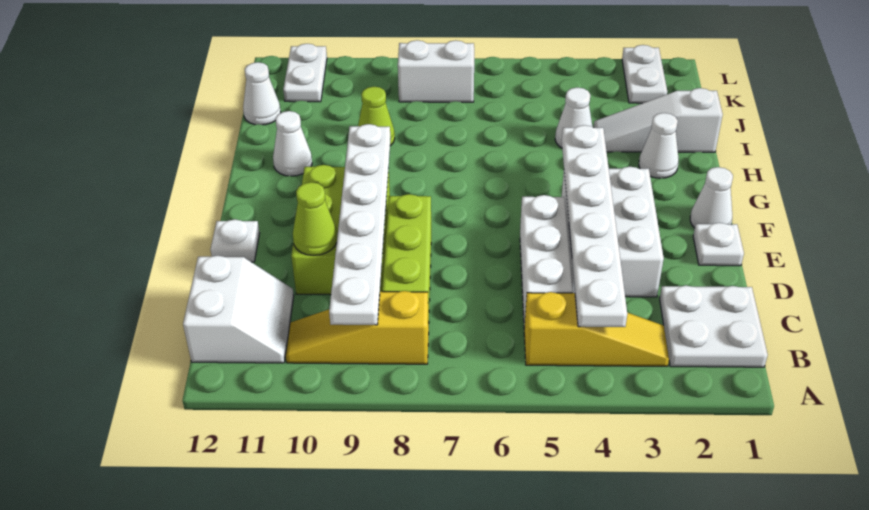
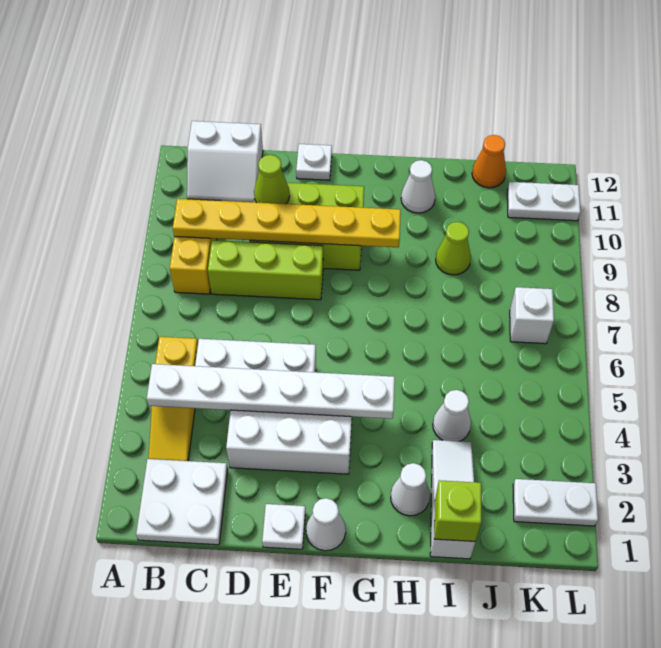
white 1x6 plate [329,124,391,325] -> yellow 1x6 plate [173,199,401,247]
none -> lime 1x1 brick [434,480,481,542]
white 1x1 cone [243,62,281,125] -> orange 1x1 cone [472,135,506,188]
white 1x2 brick [398,40,474,102] -> white 1x1 brick [510,287,554,344]

